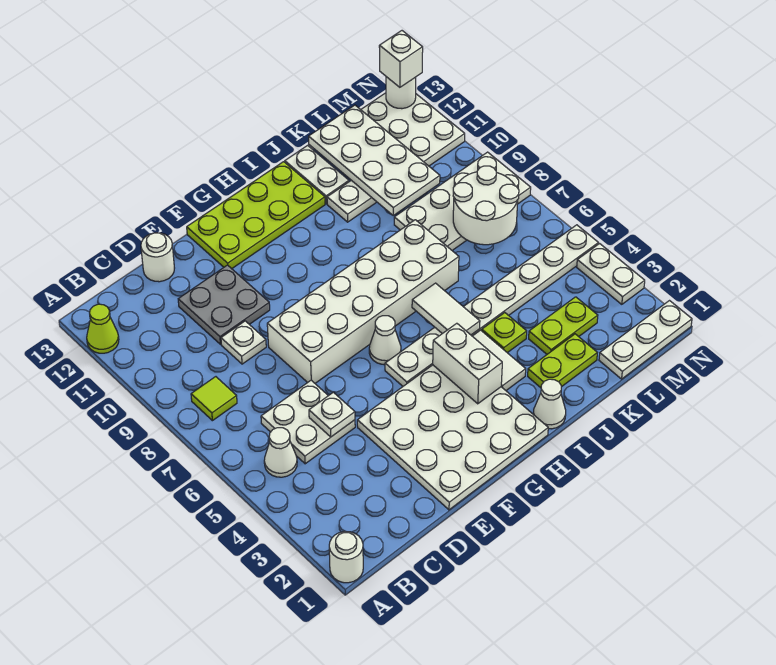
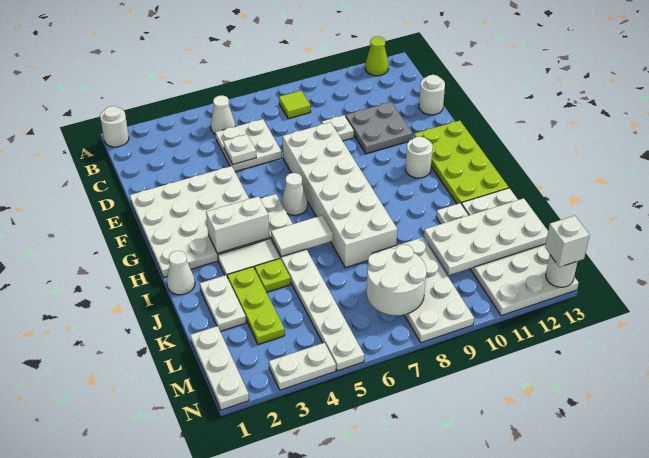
none -> white 1x1 round brick [405,136,433,178]
lime 1x2 plate [528,334,597,388] -> white 1x2 plate [200,275,246,331]
lime 1x2 plate [529,297,598,354] -> lime 1x3 plate [227,267,285,344]

